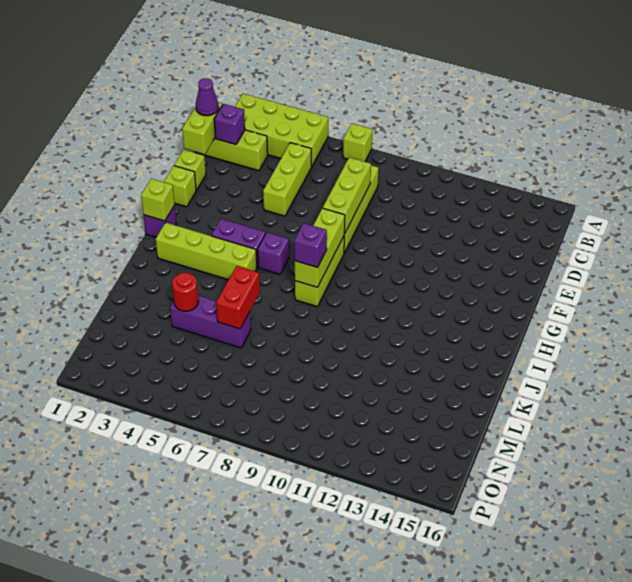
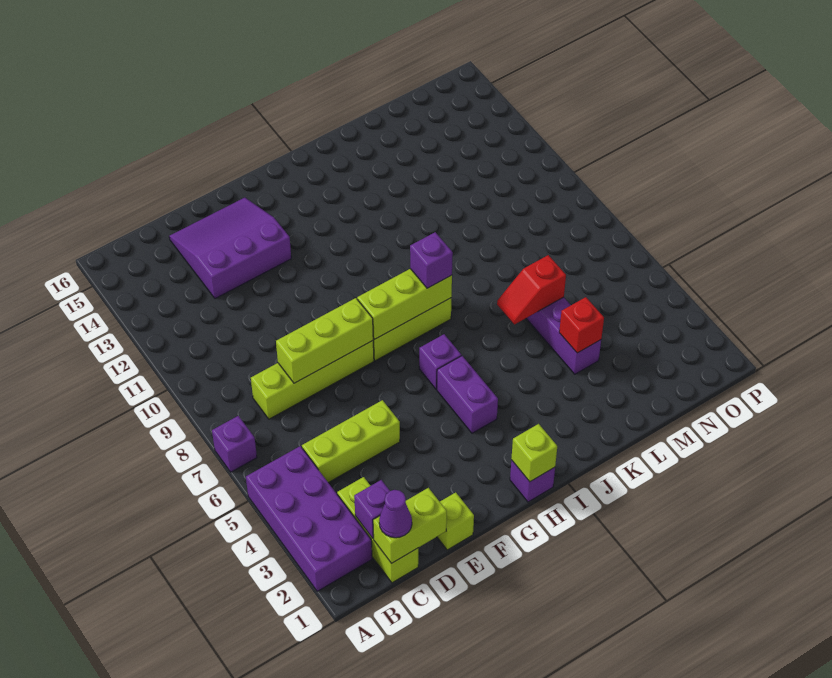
lime 2x4 brick [235,94,328,167] -> purple 2x4 brick [246,446,372,591]
lime 1x1 brick [343,124,373,162] -> purple 1x1 brick [212,416,257,472]
none -> purple 3x3 slope [169,198,291,299]
lime 1x1 brick [164,166,196,207] -> none
lime 1x4 brick [156,223,257,280] -> none
red 1x2 brick [216,266,260,329] -> red 1x2 slope [497,255,566,324]
red 1x1 round brick [172,273,198,311] -> red 1x1 brick [559,297,604,353]

